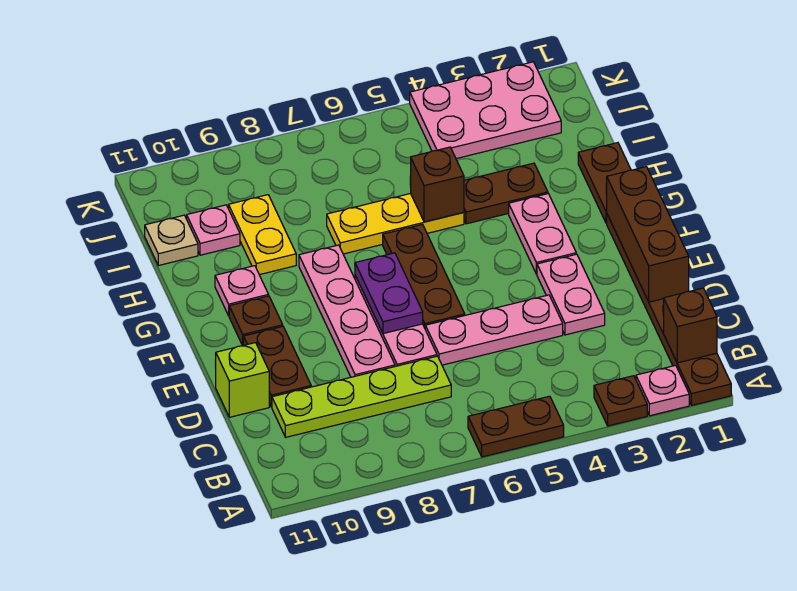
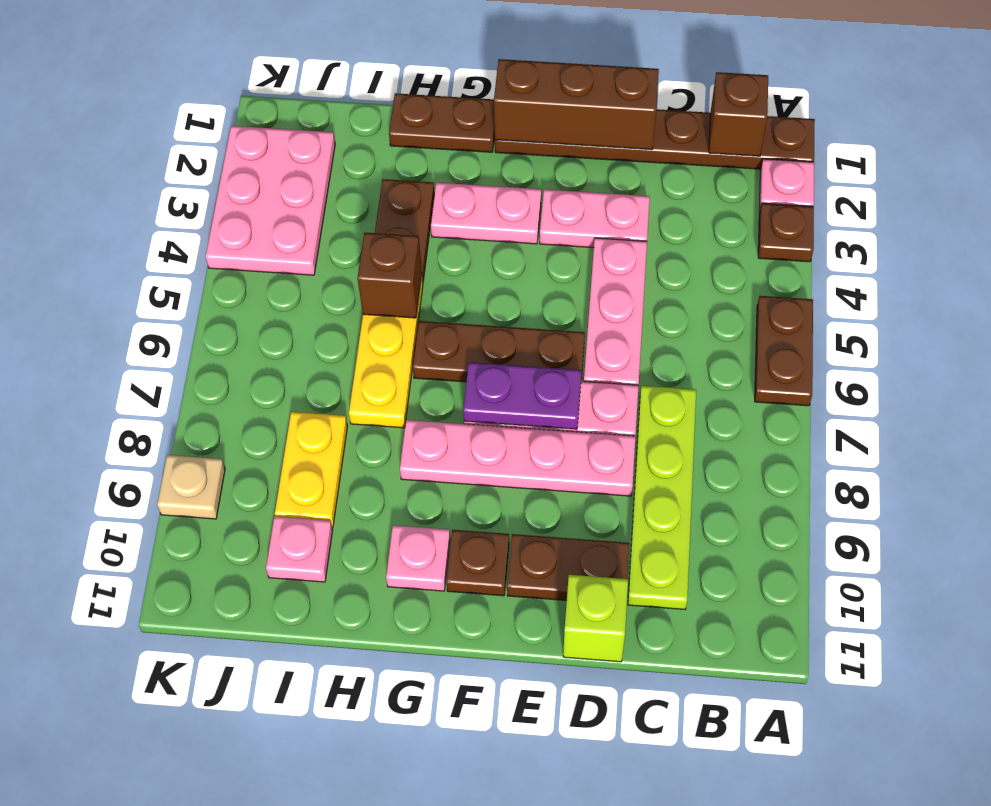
yellow 1x2 plate [229,195,296,275] -> yellow 1x2 plate turned to [275,412,348,528]
tan 1x1 plate [145,215,198,266] -> tan 1x1 plate moved to [157,455,225,519]

